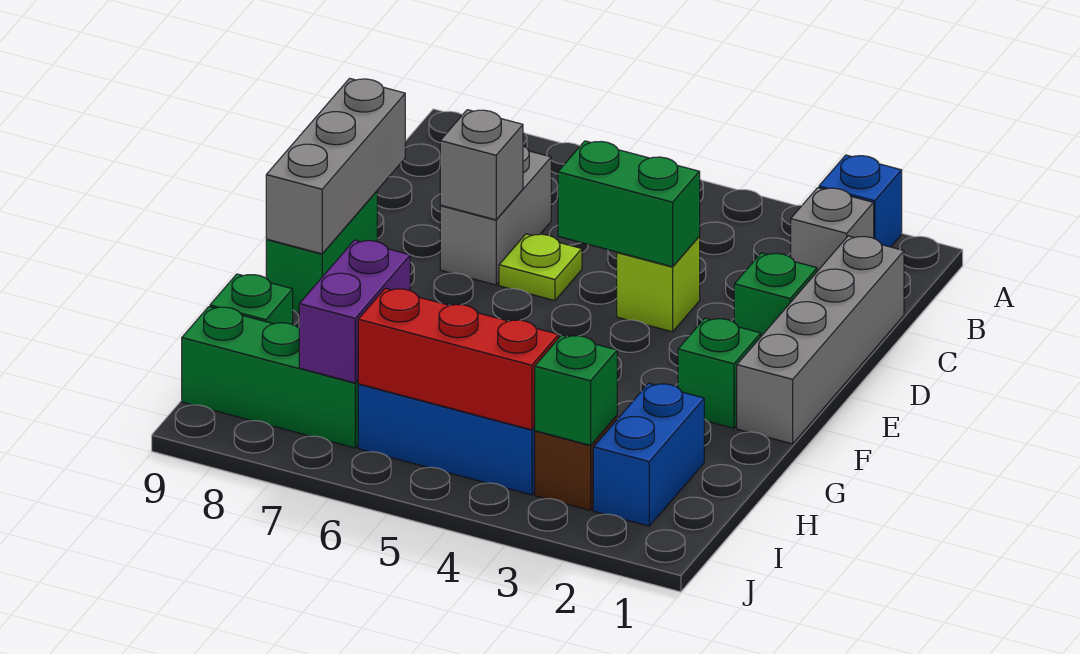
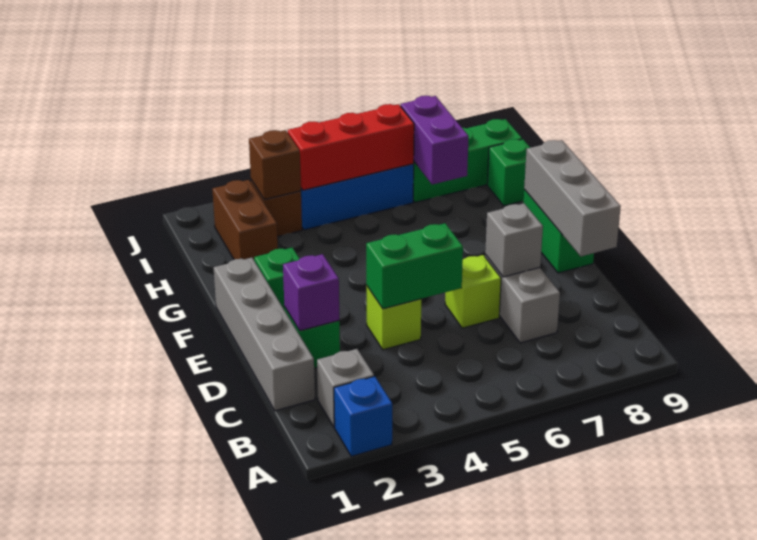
none -> purple 1x1 brick [283,254,339,331]
lime 1x1 plate [499,234,582,301] -> lime 1x1 brick [445,255,501,328]
blue 1x2 brick [593,383,704,526] -> brown 1x2 brick [212,180,278,259]
green 1x1 brick [535,335,617,445] -> brown 1x1 brick [249,130,301,199]

